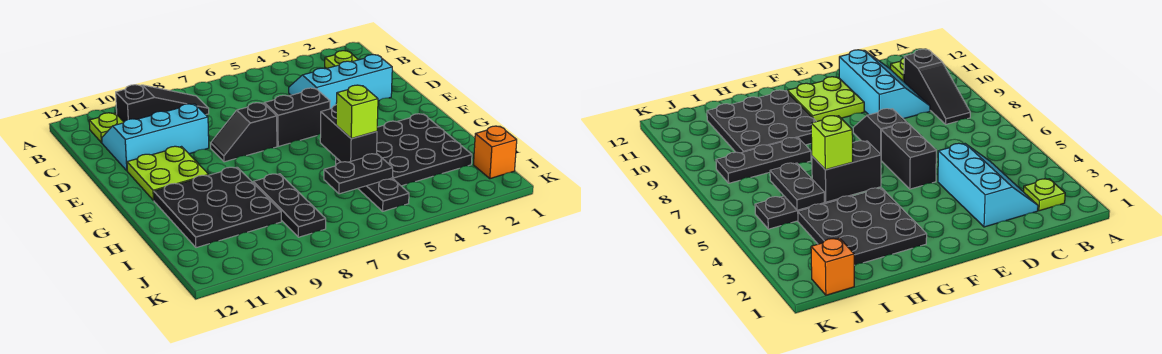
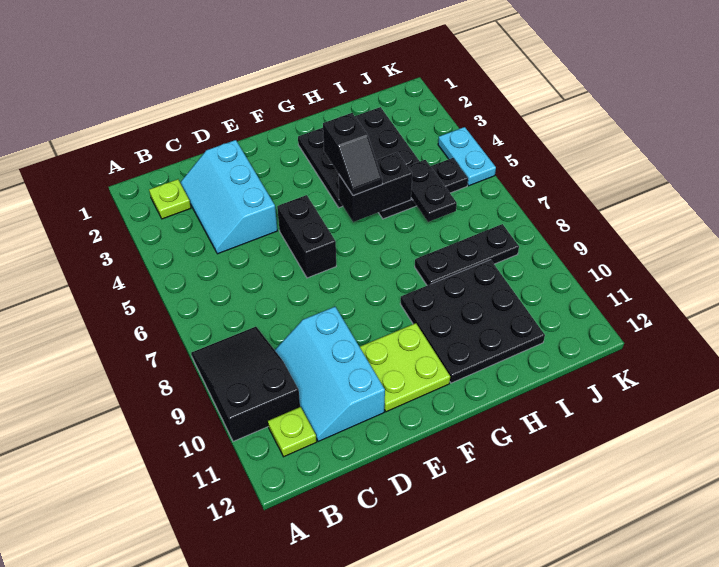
black 1x3 slope [116,85,209,122] -> black 2x3 slope [191,327,300,441]
black 1x2 slope [211,103,277,162] -> black 1x2 slope moved to [323,113,382,195]
lime 1x1 brick [336,85,378,139] -> none
orange 1x1 brick [474,126,517,179] -> none
none -> cyan 1x2 plate [438,127,496,186]

